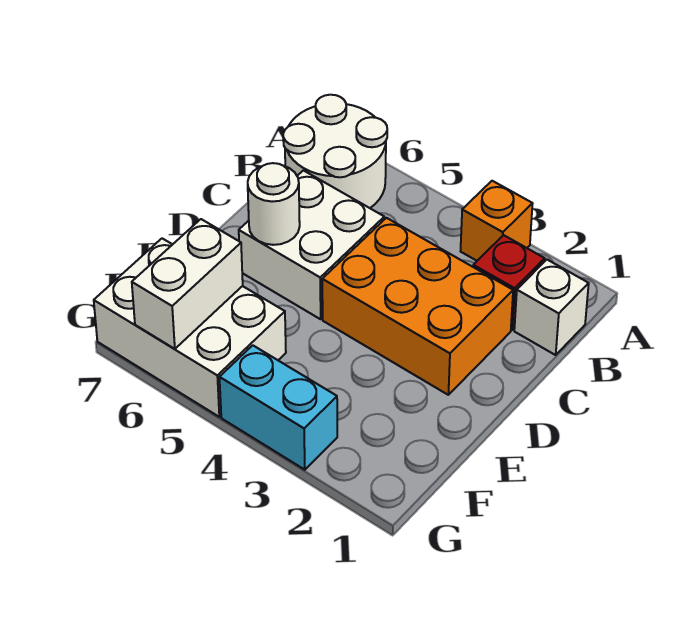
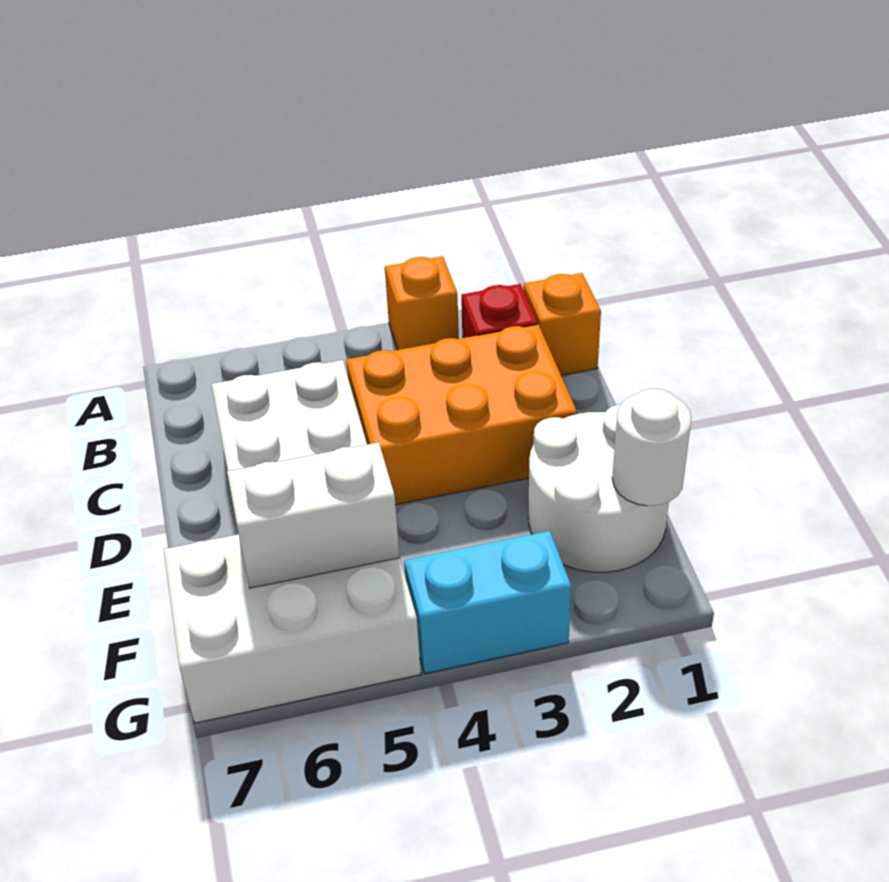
white 2x2 round brick [283,95,387,208] -> white 2x2 round brick moved to [528,404,669,572]
white 1x1 brick [514,260,589,355] -> orange 1x1 brick [524,273,601,375]
white 1x1 round brick [248,163,300,245] -> white 1x1 round brick moved to [612,389,691,506]
white 1x2 brick [132,219,243,349] -> white 1x2 brick turned to [227,442,400,588]

